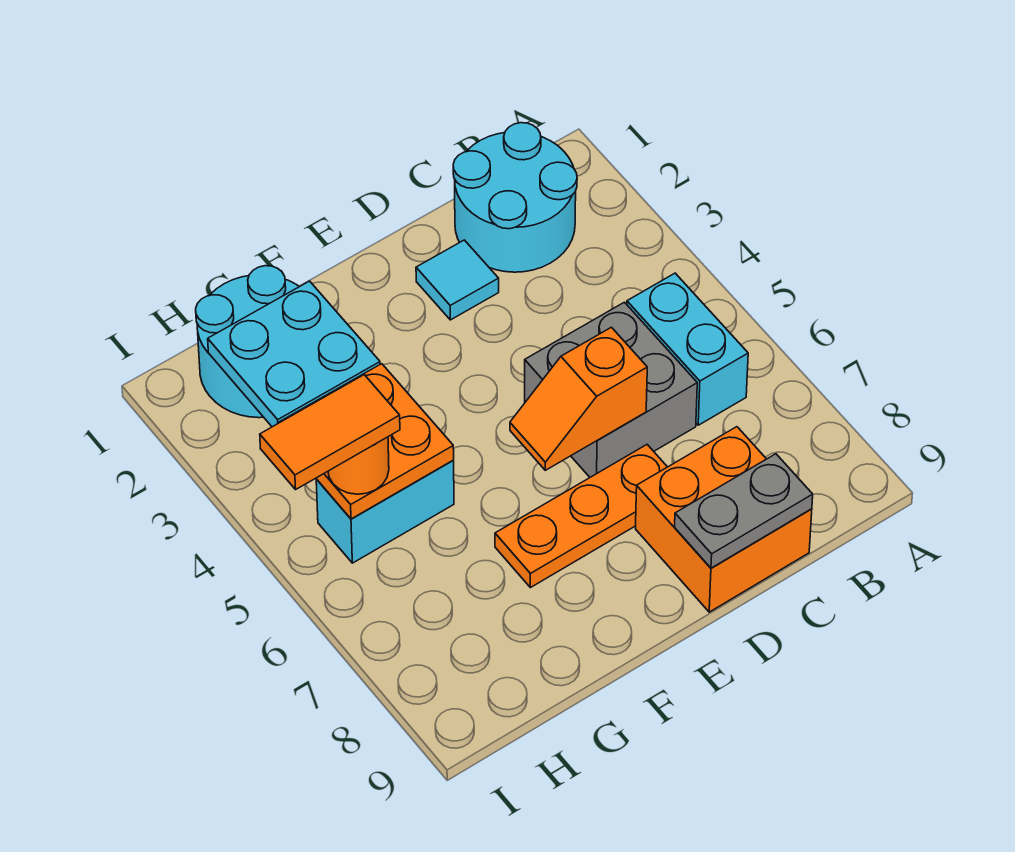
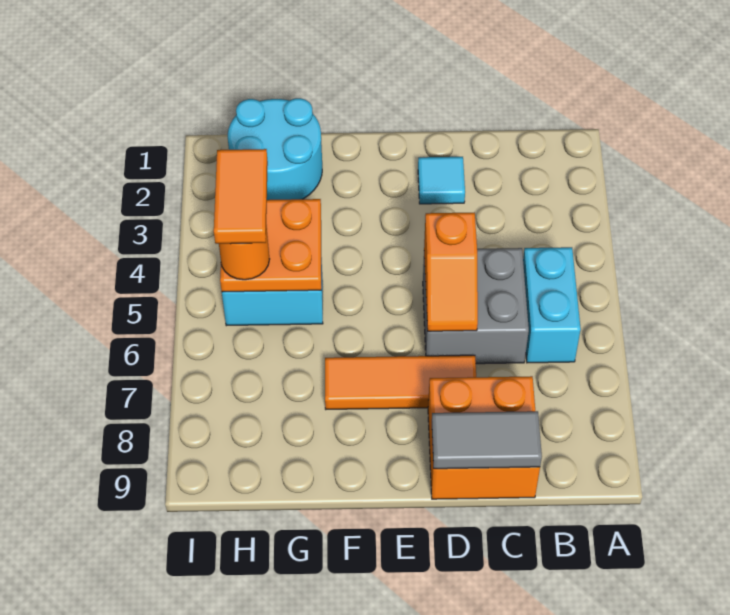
cyan 2x2 round brick [453,123,577,272] -> none
grey 1x2 plate [675,454,813,568] -> grey 1x2 tile [432,411,542,469]
orange 1x2 slope [510,327,647,470] -> orange 1x2 slope turned to [424,213,478,331]
orange 1x3 plate [495,445,667,588] -> orange 1x3 tile [325,355,476,409]
cyan 2x2 plate [208,281,380,427] -> none
orange 1x2 tile [260,375,400,489] -> orange 1x2 tile turned to [214,149,268,244]

